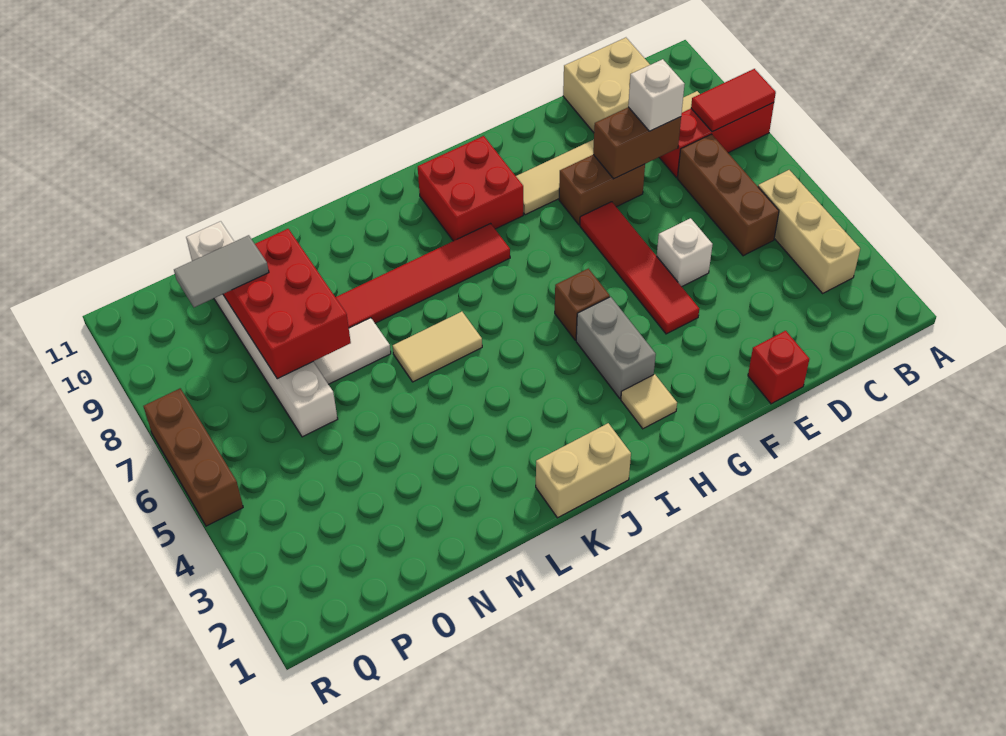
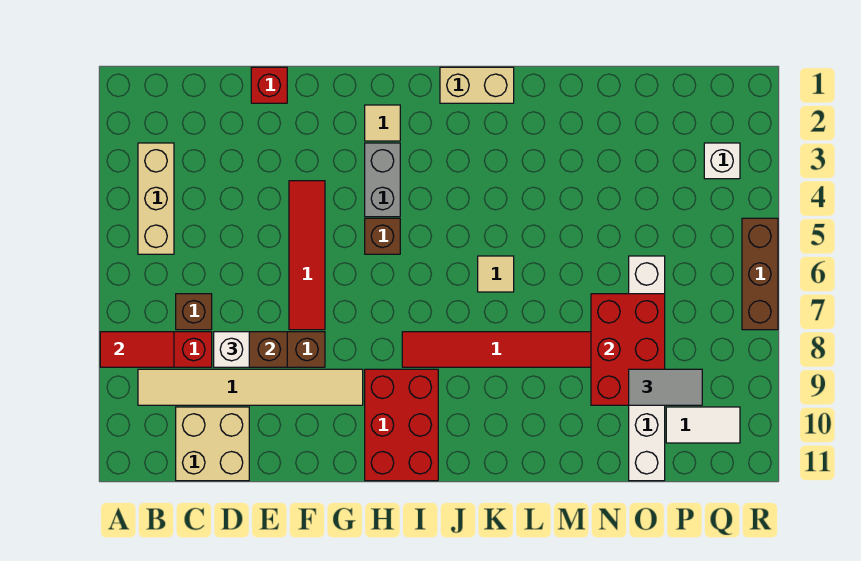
brown 1x3 brick [678,134,779,256] -> brown 1x1 brick [176,294,212,330]
white 1x1 brick [657,218,713,287] -> white 1x1 brick moved to [704,143,740,179]
red 2x2 brick [418,136,523,241] -> red 2x3 brick [365,369,438,481]
tan 1x2 tile [393,312,482,382] -> tan 1x1 tile [478,256,514,292]
white 1x2 tile [313,318,391,384] -> white 1x2 tile moved to [666,407,740,443]

